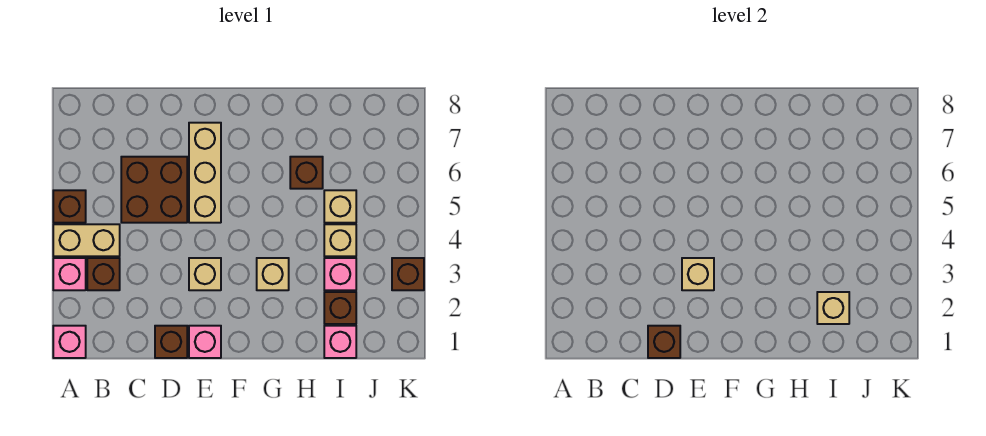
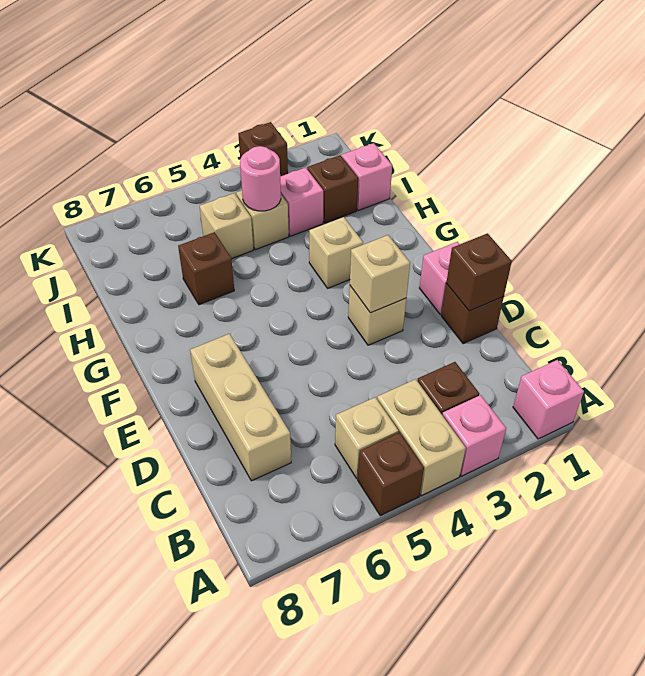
brown 2x2 brick [121,157,187,223] -> none
tan 1x3 brick [189,123,221,223] -> tan 1x3 brick turned to [190,334,291,481]
tan 1x1 brick [817,292,849,324] -> tan 1x1 brick moved to [335,397,398,478]
none -> pink 1x1 round brick [240,146,281,211]

